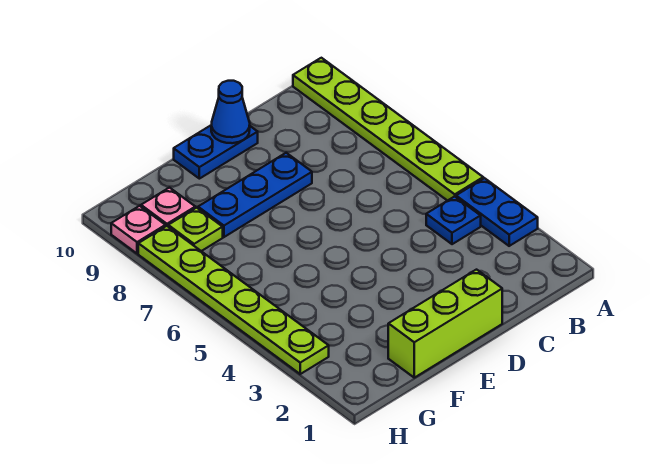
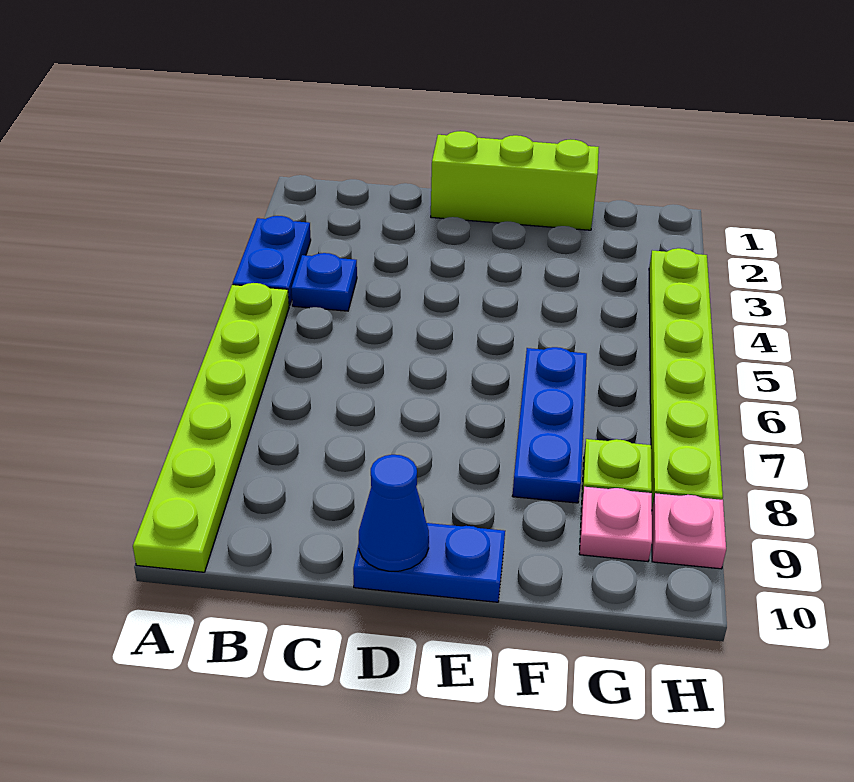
blue 1x3 plate [198,153,312,237] -> blue 1x3 plate turned to [513,347,587,503]

